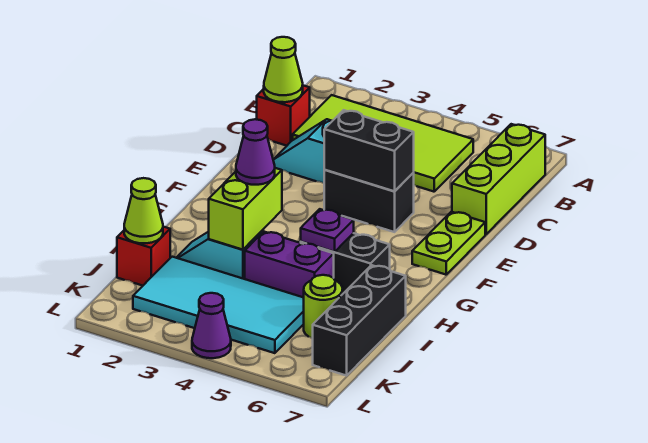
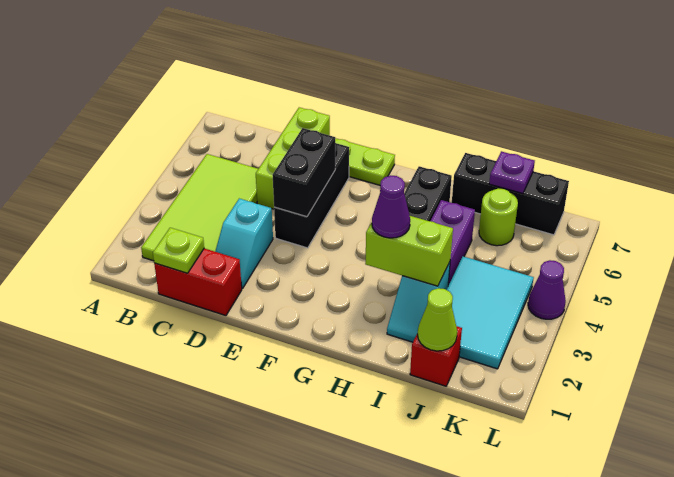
lime 1x3 brick [452,124,545,234] -> lime 1x3 brick turned to [256,107,330,209]
red 1x1 brick [257,85,310,146] -> red 1x2 brick [154,248,242,315]
lime 1x1 cone [264,37,303,102] -> lime 1x1 plate [153,228,204,273]
black 1x2 brick [324,170,414,232] -> black 1x3 brick [274,143,349,248]
purple 1x1 plate [301,209,354,252] -> purple 1x1 plate moved to [489,151,535,194]
cyan 2x4 tile [133,257,304,353] -> cyan 2x3 tile [447,256,534,369]

